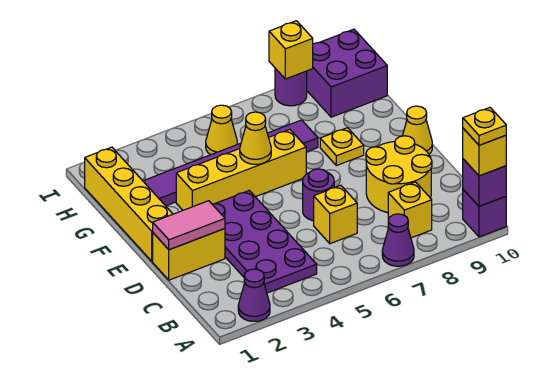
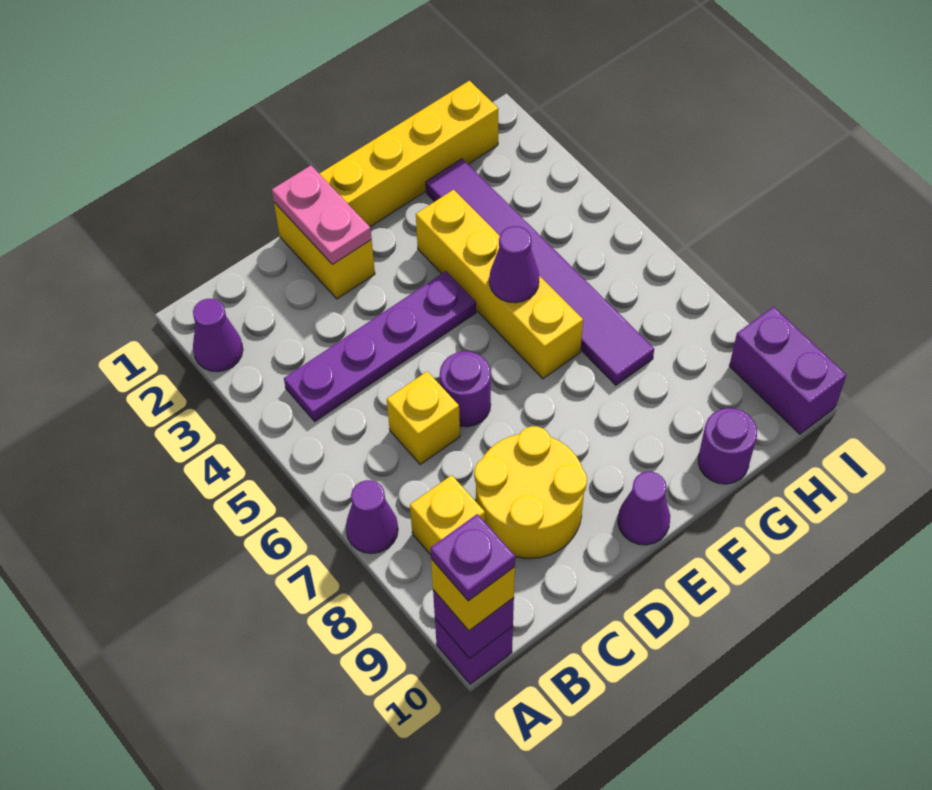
yellow 1x1 plate [463,108,506,145] -> purple 1x1 plate [430,514,515,601]
purple 2x4 plate [212,191,317,293] -> purple 1x4 plate [284,271,476,421]
pink 1x2 tile [153,201,225,250] -> pink 1x2 plate [272,165,372,264]
yellow 1x1 cone [403,106,432,154] -> purple 1x1 cone [618,472,670,545]
yellow 1x1 cone [240,112,271,164] -> purple 1x1 cone [489,226,539,303]
yellow 1x1 plate [320,128,364,166] -> none
yellow 1x1 cone [206,105,237,155] -> none
purple 2x2 brick [307,29,387,117] -> purple 1x2 brick [729,307,847,434]
purple 1x1 round brick [275,68,307,106] -> purple 1x1 round brick moved to [698,408,757,484]
yellow 1x1 brick [269,21,313,79] -> none

